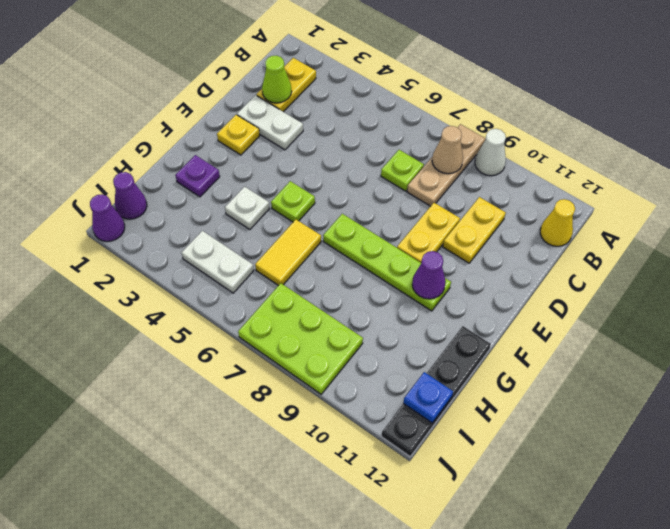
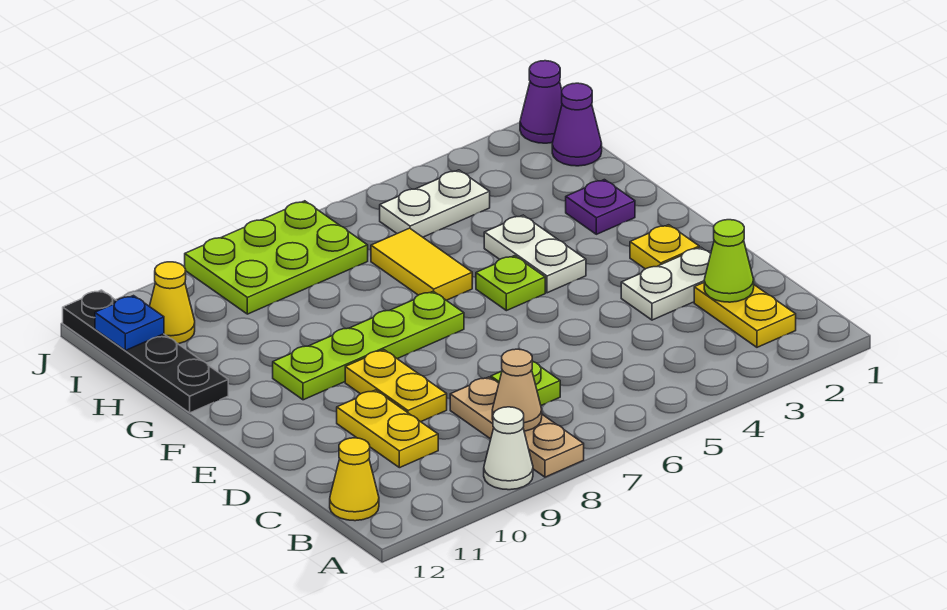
purple 1x1 cone [412,251,446,299] -> none
white 1x1 plate [225,187,269,229] -> white 1x2 plate [484,215,586,293]
none -> yellow 1x1 cone [149,262,195,344]

